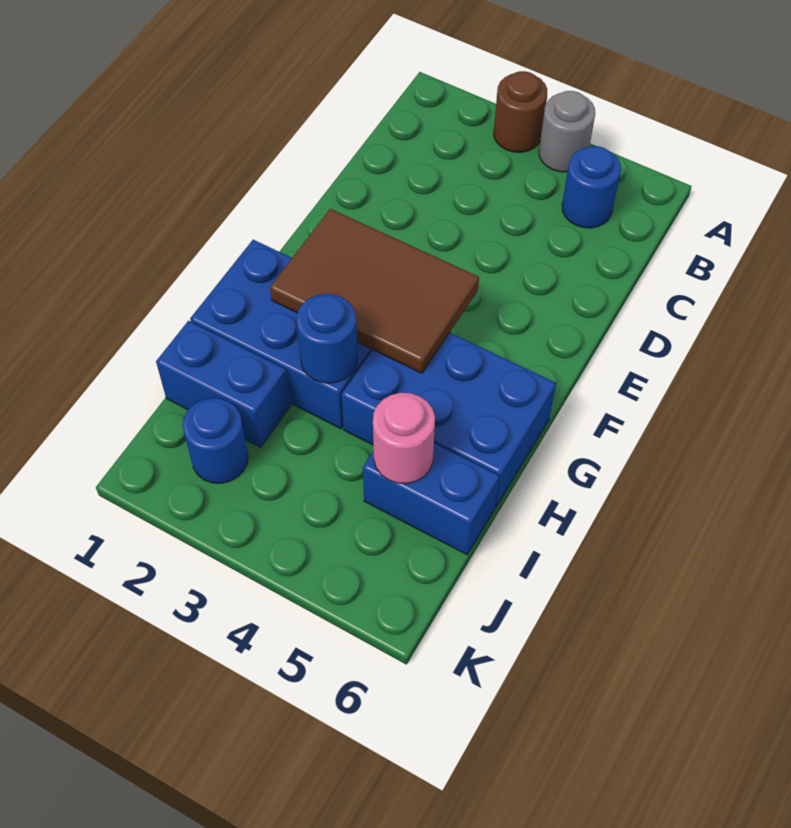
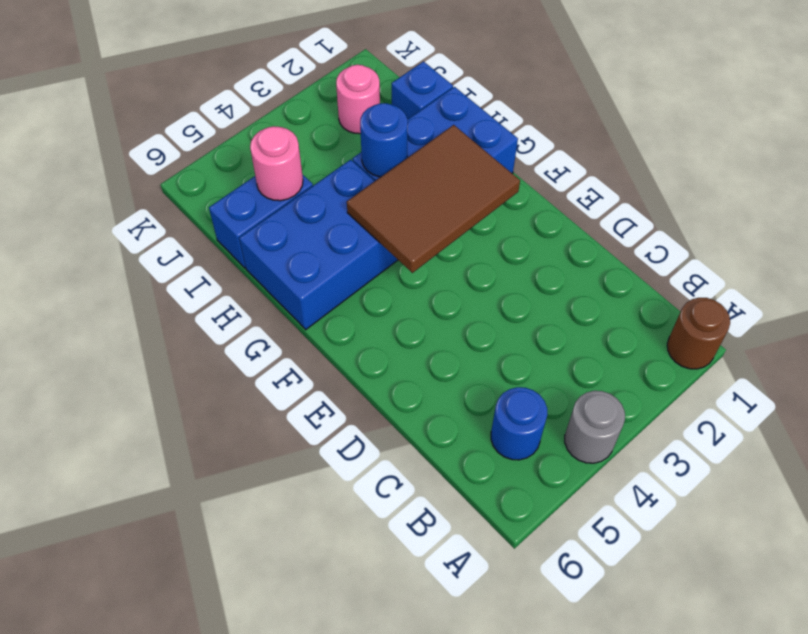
brown 1x1 round brick [494,71,547,152] -> brown 1x1 round brick moved to [667,298,730,369]
blue 1x2 brick [156,321,290,447] -> blue 1x1 brick [392,61,453,119]
blue 1x1 round brick [183,398,248,483] -> pink 1x1 round brick [336,65,380,134]

